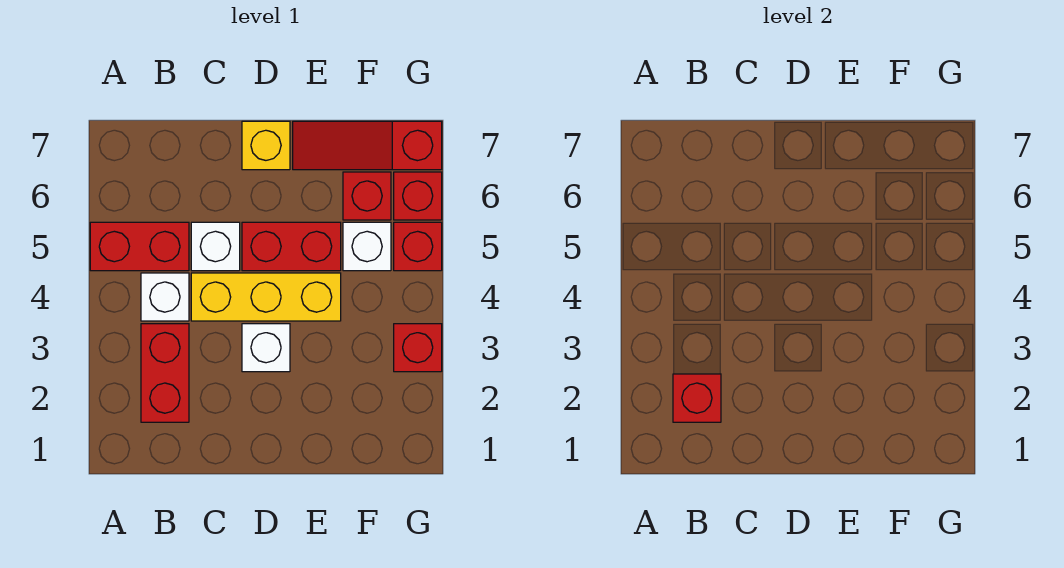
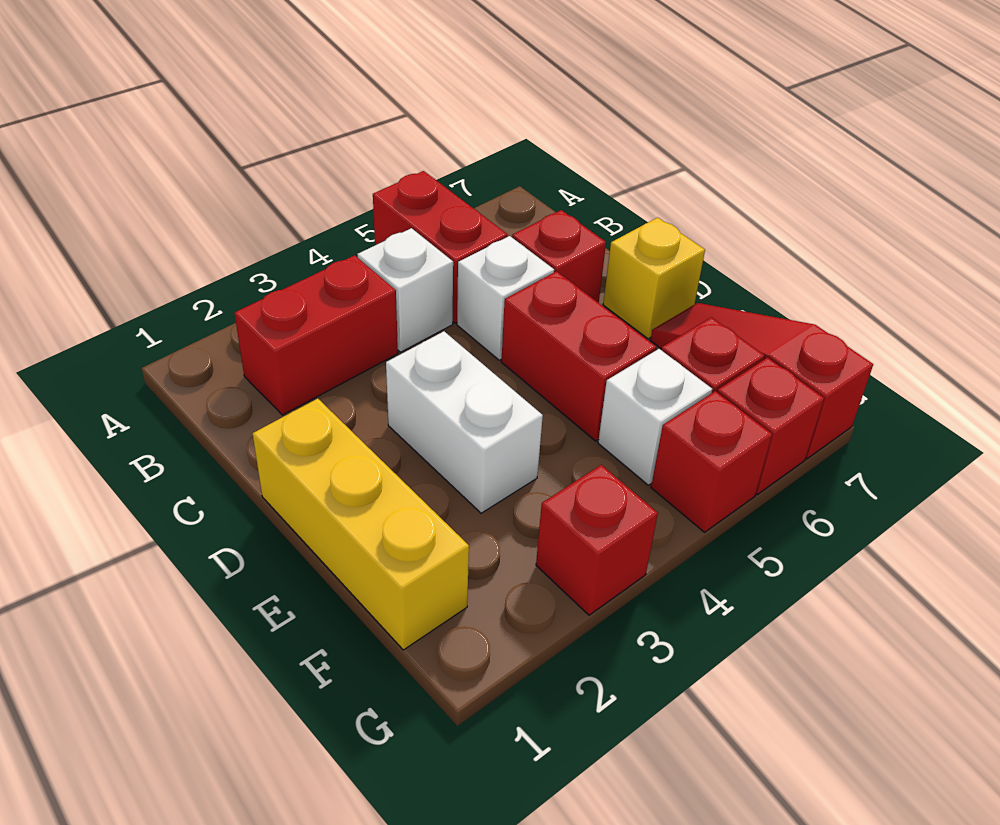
red 1x1 brick [673,374,721,422] -> red 1x1 brick moved to [512,210,606,303]
yellow 1x3 brick [191,273,341,321] -> yellow 1x3 brick moved to [253,399,469,650]
white 1x1 brick [242,324,290,372] -> white 1x2 brick [386,331,543,513]

